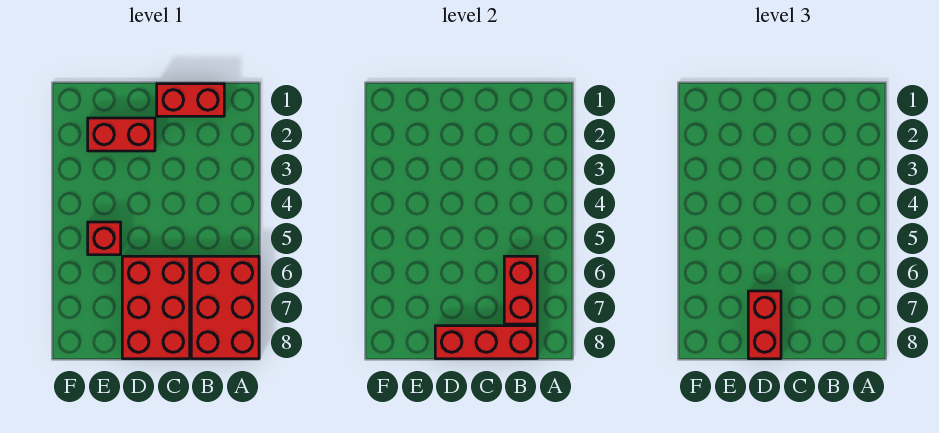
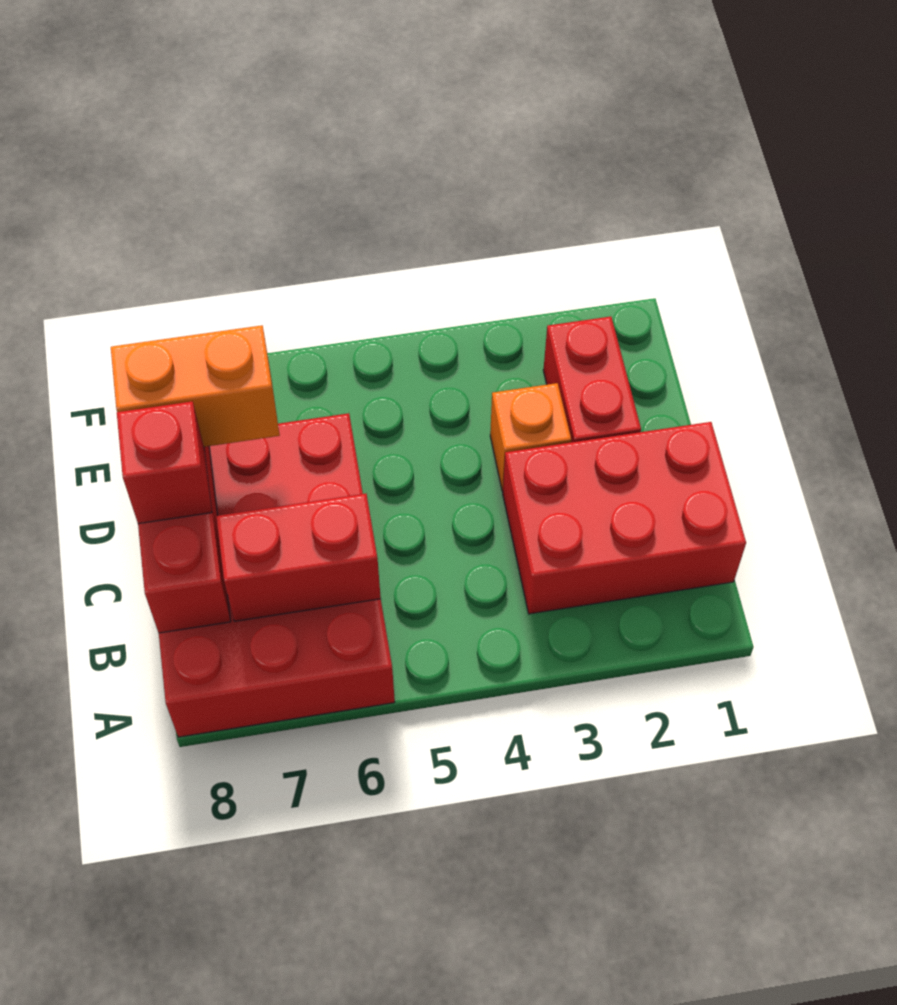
red 1x2 brick [157,84,224,116] -> red 2x3 brick [503,422,746,614]
none -> orange 1x1 brick [490,383,571,491]
red 1x2 brick [748,291,781,359] -> orange 1x2 brick [111,325,280,447]
red 1x1 brick [88,222,121,255] -> red 1x1 brick moved to [117,401,212,524]

